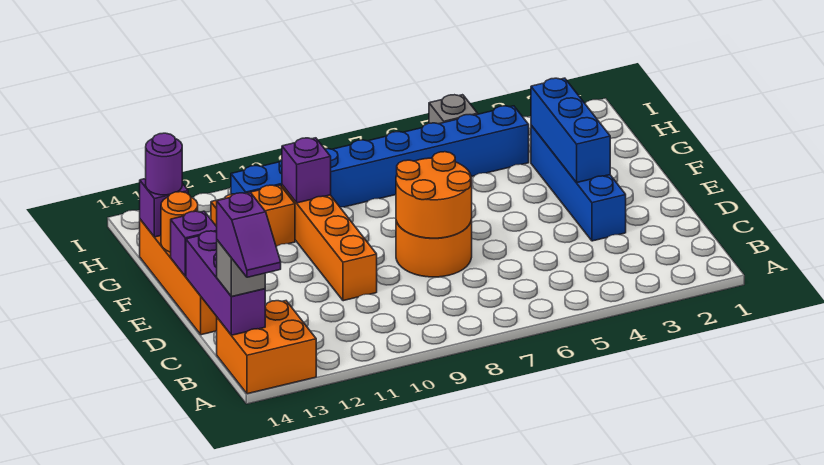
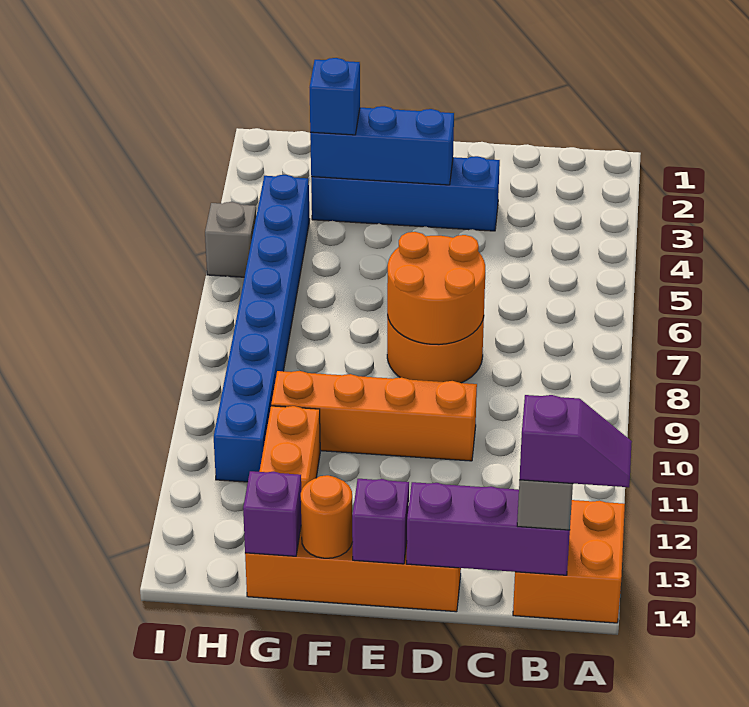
none -> blue 1x1 brick [310,58,360,135]
purple 1x1 brick [282,138,331,203] -> none
purple 1x1 round brick [146,133,182,195] -> none

